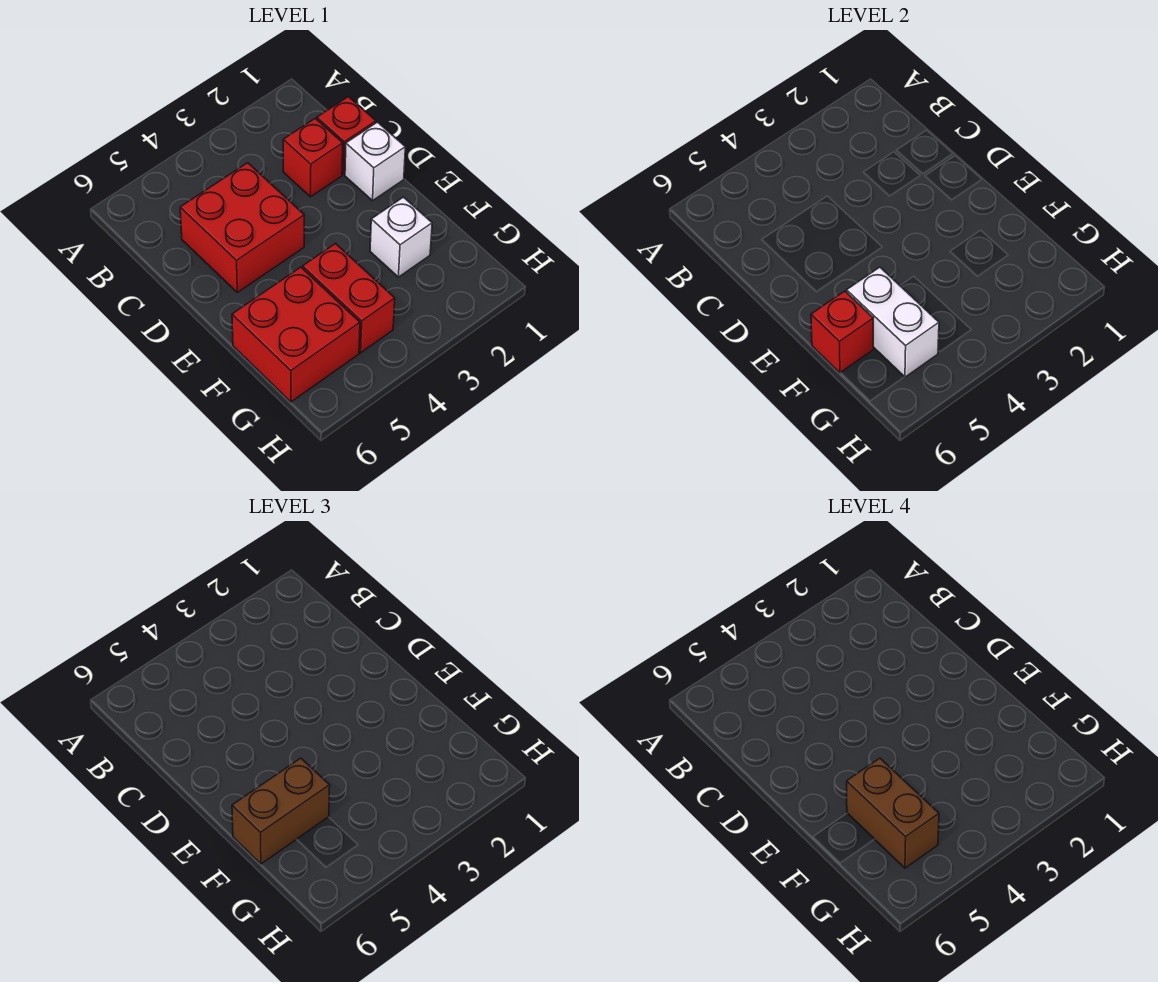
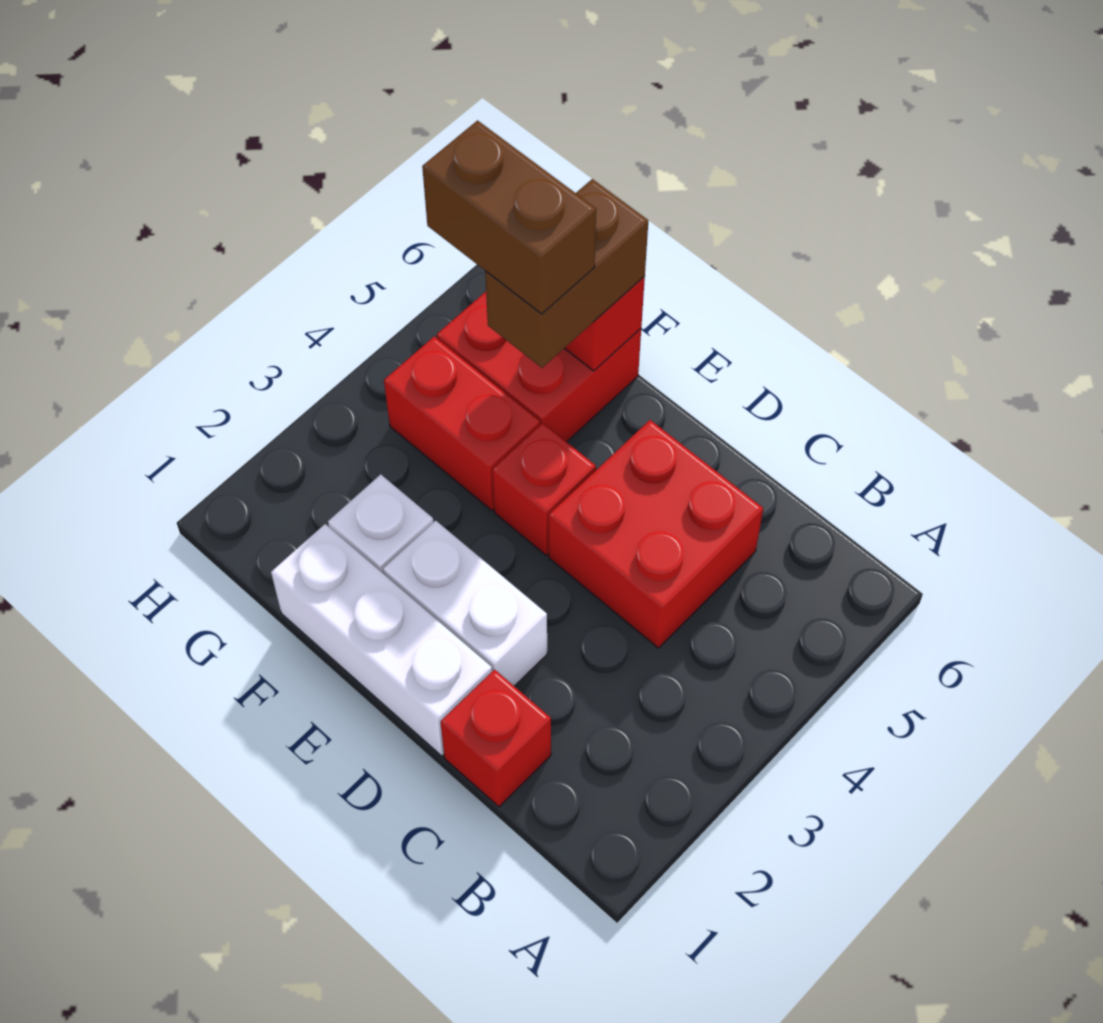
red 1x1 brick [283,118,343,197] -> red 1x1 brick moved to [492,423,596,555]
white 1x1 brick [345,122,405,201] -> white 1x3 brick [271,524,492,756]
white 1x2 brick [847,267,939,377] -> white 1x2 brick moved to [383,521,547,686]

